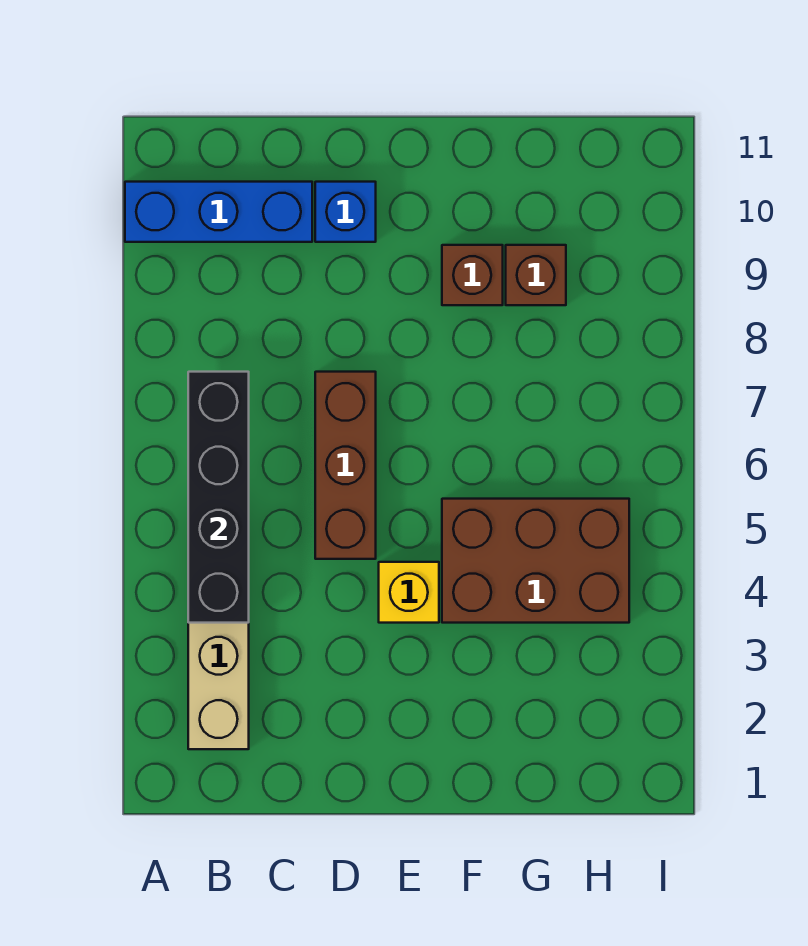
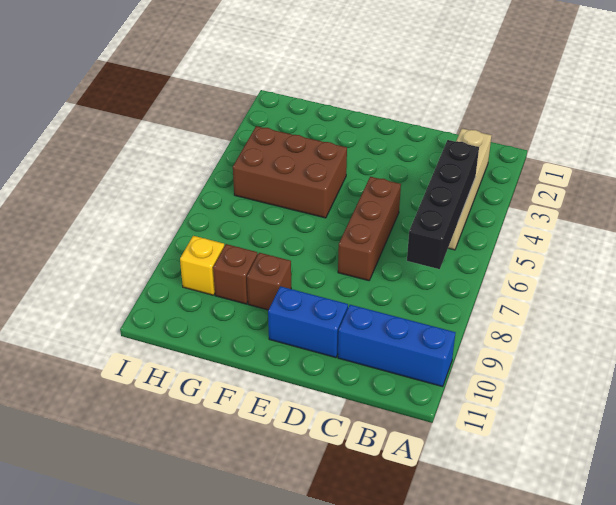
blue 1x1 brick [315,182,376,242] -> blue 1x2 brick [268,286,348,358]
yellow 1x1 brick [379,562,439,623] -> yellow 1x1 brick moved to [180,236,224,295]

